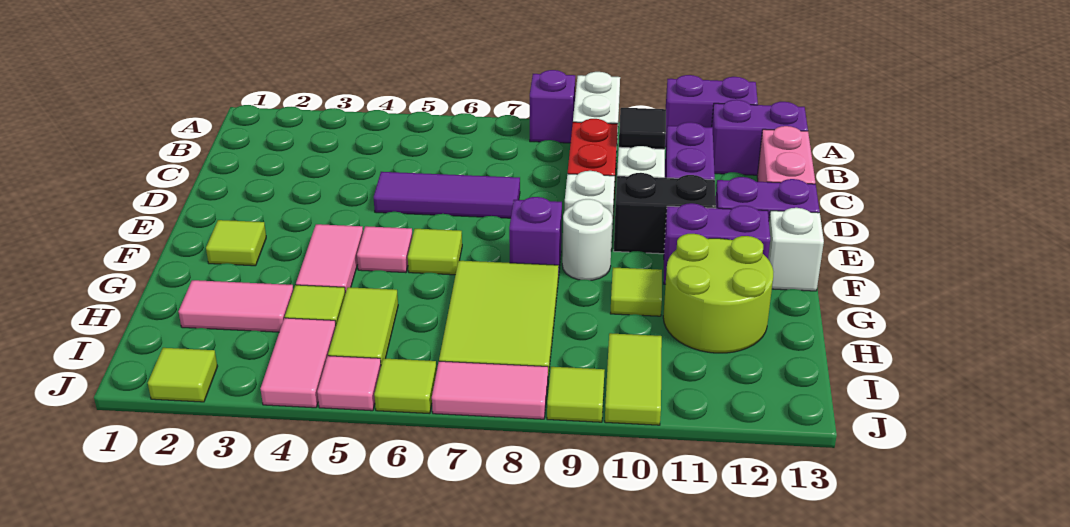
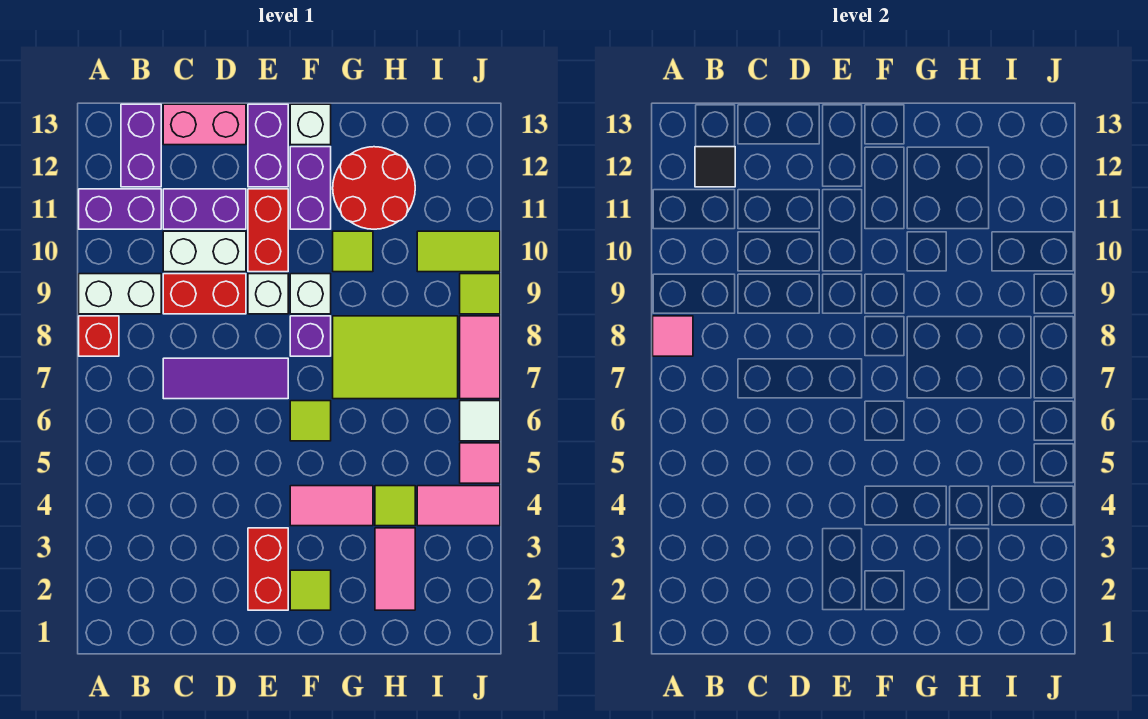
purple 1x1 brick [530,70,575,143] -> red 1x1 brick [79,316,119,356]
purple 1x2 brick [665,75,758,147] -> purple 1x2 brick turned to [79,189,161,229]
black 1x1 tile [619,108,666,149] -> black 1x1 tile moved to [695,147,735,187]
purple 1x3 tile [374,172,520,218] -> purple 1x3 tile turned to [163,358,288,399]
none -> red 1x2 brick [248,528,288,610]
black 1x2 brick [614,173,716,254] -> red 1x2 brick [248,189,288,272]
pink 1x1 tile [357,226,413,273] -> pink 1x1 tile moved to [653,316,693,356]
white 1x1 round brick [562,199,612,280] -> white 1x1 brick [290,274,331,314]
lime 2x2 round brick [663,234,773,353] -> red 2x2 round brick [333,147,415,229]
lime 1x2 tile [328,287,398,364] -> none
lime 1x1 tile [148,348,218,402] -> none
lime 1x1 tile [374,358,437,414] -> white 1x1 tile [460,401,500,441]

